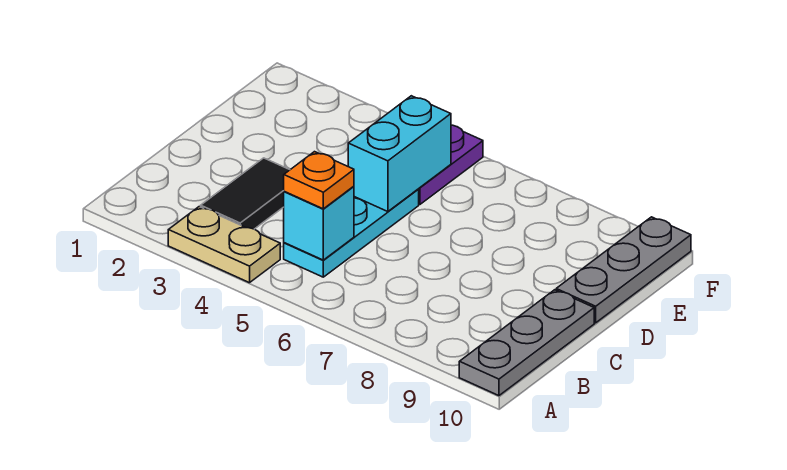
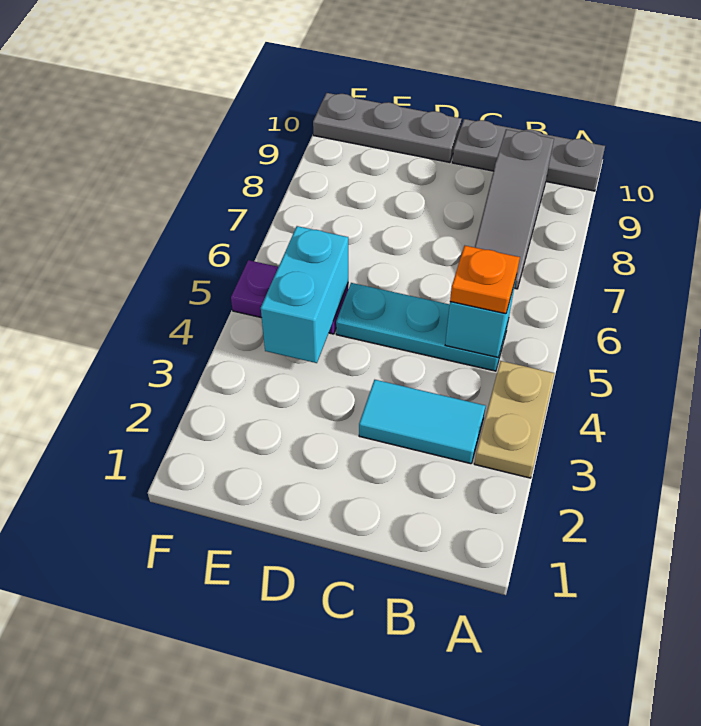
black 1x2 tile [201,158,289,229] -> cyan 1x2 tile [359,380,485,464]
none -> grey 1x3 slope [475,129,554,289]
cyan 1x2 brick [348,96,451,212] -> cyan 1x2 brick turned to [261,226,348,363]

